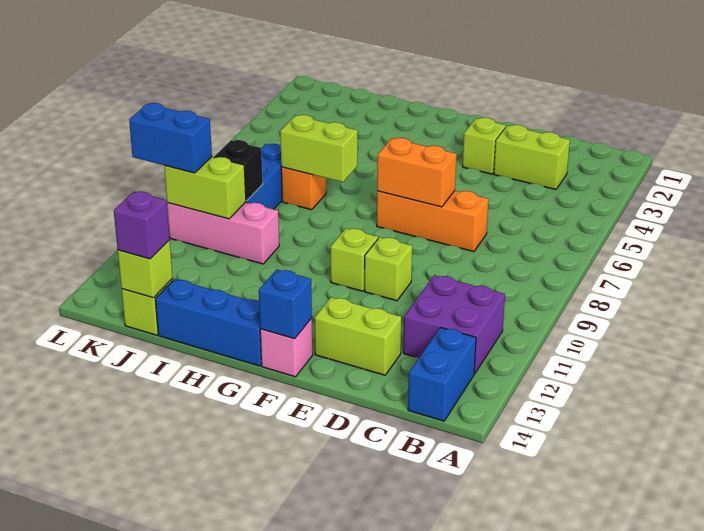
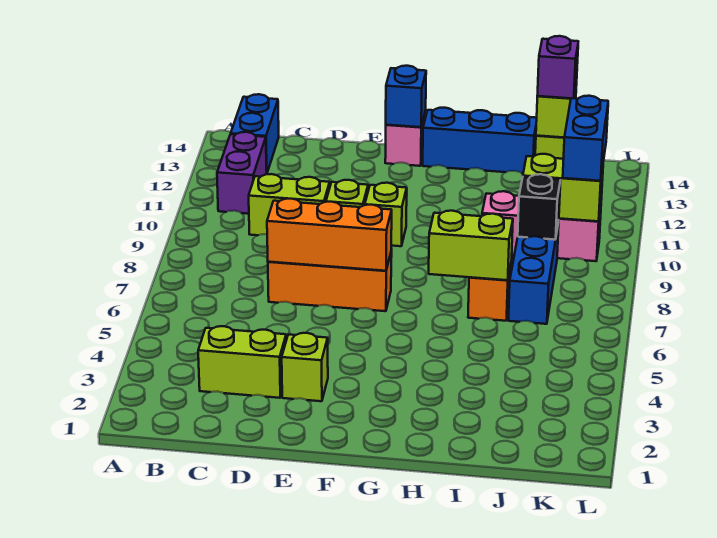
purple 2x2 brick [403,275,505,374] -> purple 1x2 brick [217,132,267,214]
lime 1x2 brick [314,297,401,375] -> lime 1x2 brick moved to [249,174,330,235]
orange 1x2 brick [377,138,457,207] -> orange 1x3 brick [267,199,392,271]
blue 1x2 brick [129,103,212,173] -> blue 1x2 brick turned to [563,96,608,181]

